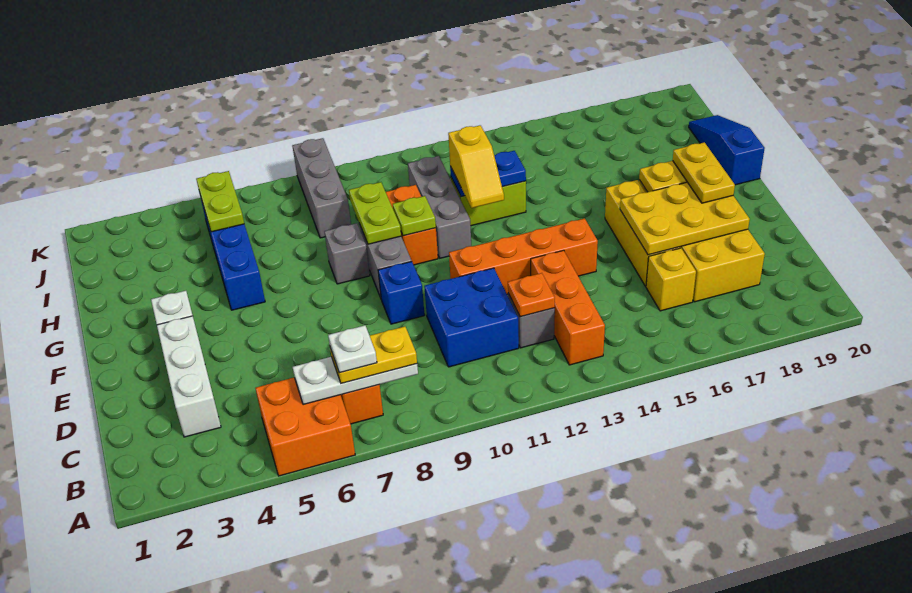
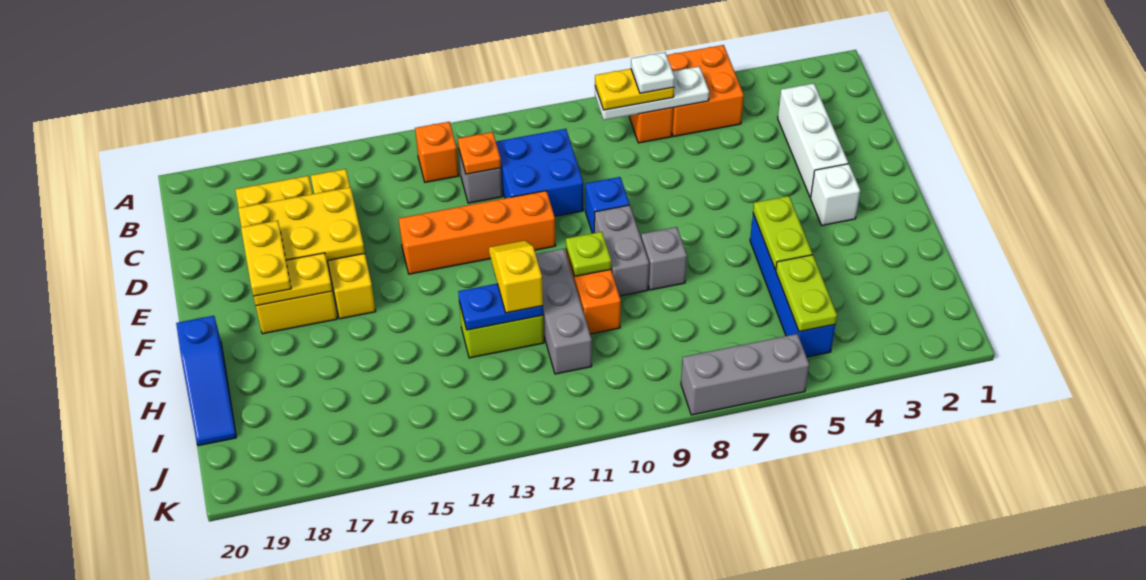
orange 1x3 brick [531,250,605,365] -> orange 1x1 brick [415,122,459,182]
lime 1x2 plate [349,182,401,244] -> lime 1x2 plate moved to [753,196,812,270]
grey 1x3 brick [292,138,351,238] -> grey 1x3 brick turned to [681,334,809,415]

